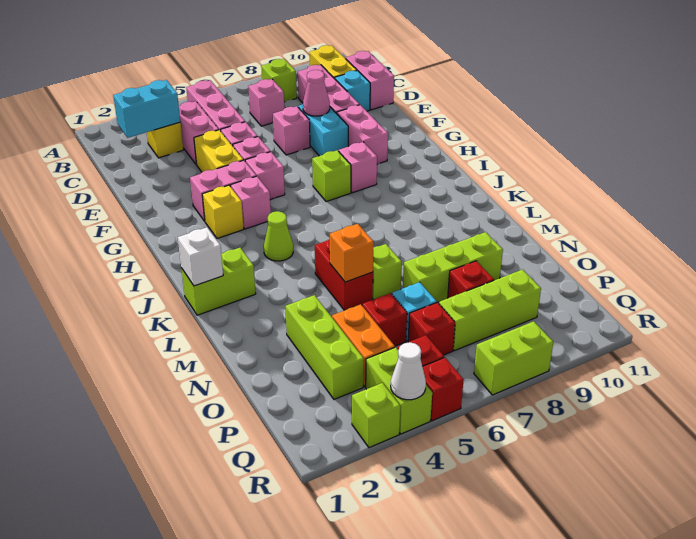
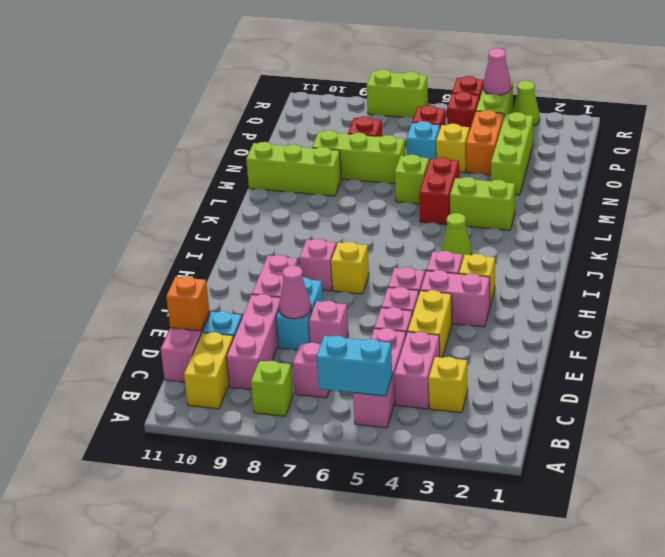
cyan 1x2 brick [113,80,180,138] -> cyan 1x2 brick moved to [316,335,392,396]
lime 1x1 brick [312,150,351,202] -> yellow 1x1 brick [331,242,369,294]
lime 1x2 brick [181,248,256,315] -> lime 1x2 brick moved to [450,177,515,230]
white 1x1 brick [178,227,223,286] -> none
orange 1x1 brick [330,224,374,282] -> orange 1x1 brick moved to [166,276,209,331]
red 1x1 brick [362,293,407,346] -> yellow 1x1 brick [436,124,470,172]
lime 1x3 brick [439,270,541,351] -> lime 1x3 brick moved to [246,142,341,196]
lime 1x1 brick [352,383,400,448] -> lime 1x1 cone [512,81,540,126]
white 1x1 cone [391,342,426,400] -> pink 1x1 cone [483,48,511,95]

